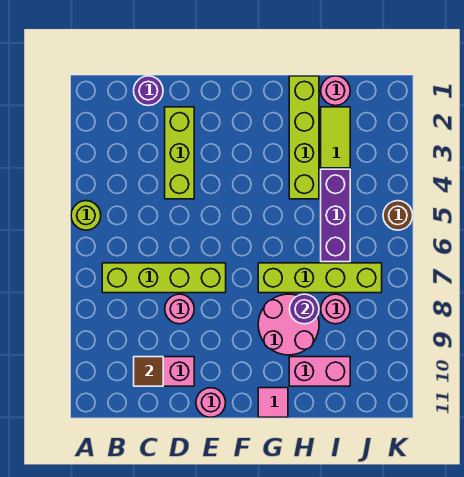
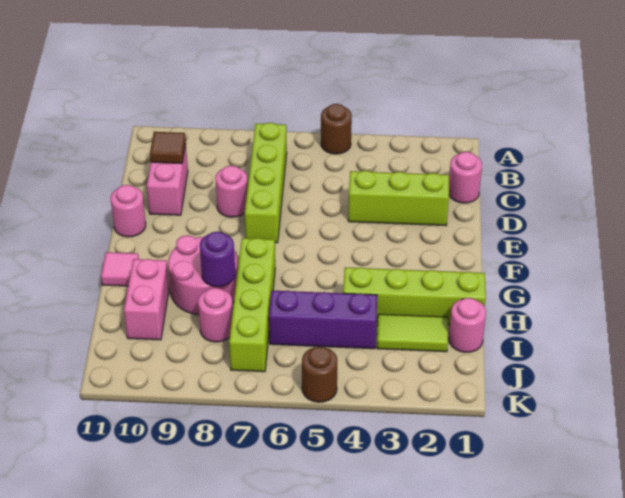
lime 1x1 round brick [71,201,101,230] -> brown 1x1 round brick [321,104,352,154]
purple 1x1 round brick [134,76,163,106] -> pink 1x1 round brick [449,152,482,203]

